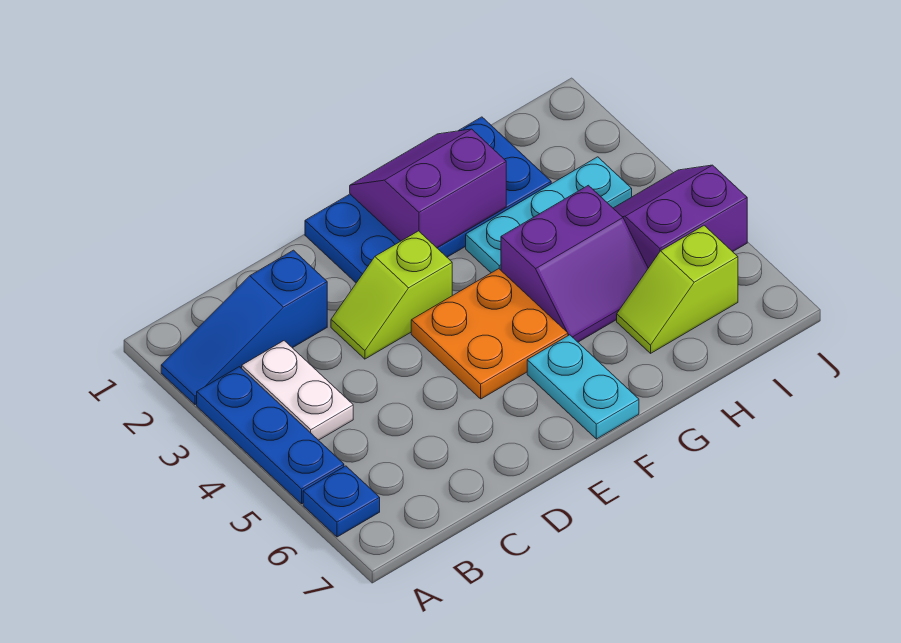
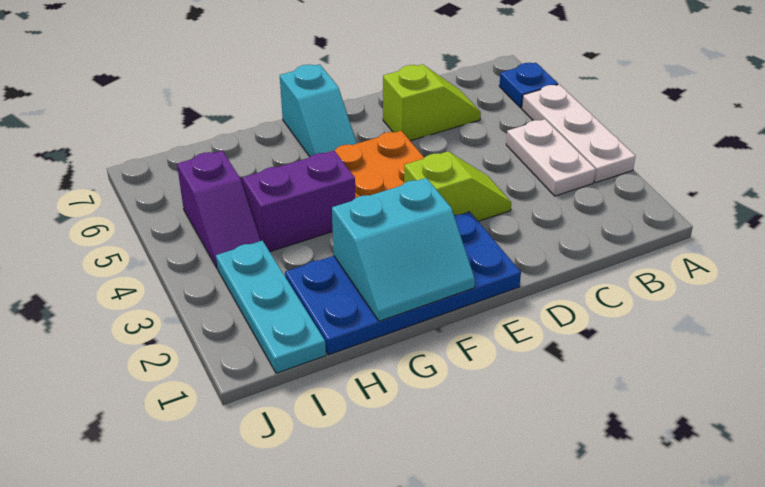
blue 1x3 slope [161,250,327,405] -> none
blue 1x3 plate [197,367,344,504] -> white 1x3 plate [522,84,636,183]
purple 2x2 slope [350,129,506,248] -> cyan 2x2 slope [332,178,475,321]
cyan 1x2 plate [527,335,639,439] -> cyan 1x2 slope [280,64,357,157]
cyan 1x3 plate [466,157,632,273] -> cyan 1x3 plate turned to [216,241,326,373]
lime 1x2 slope [617,226,738,353] -> lime 1x2 slope moved to [383,64,481,141]
purple 2x2 slope [613,165,747,268] -> purple 1x2 slope [177,151,261,268]

